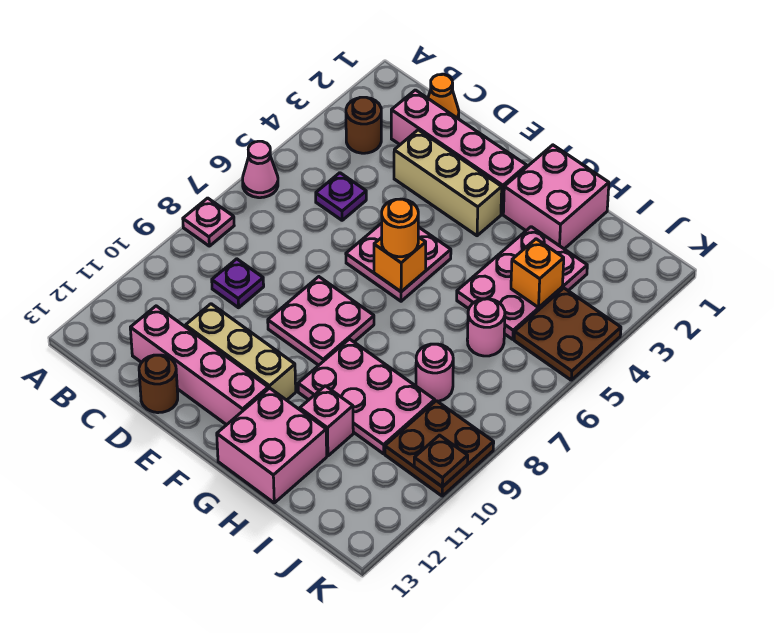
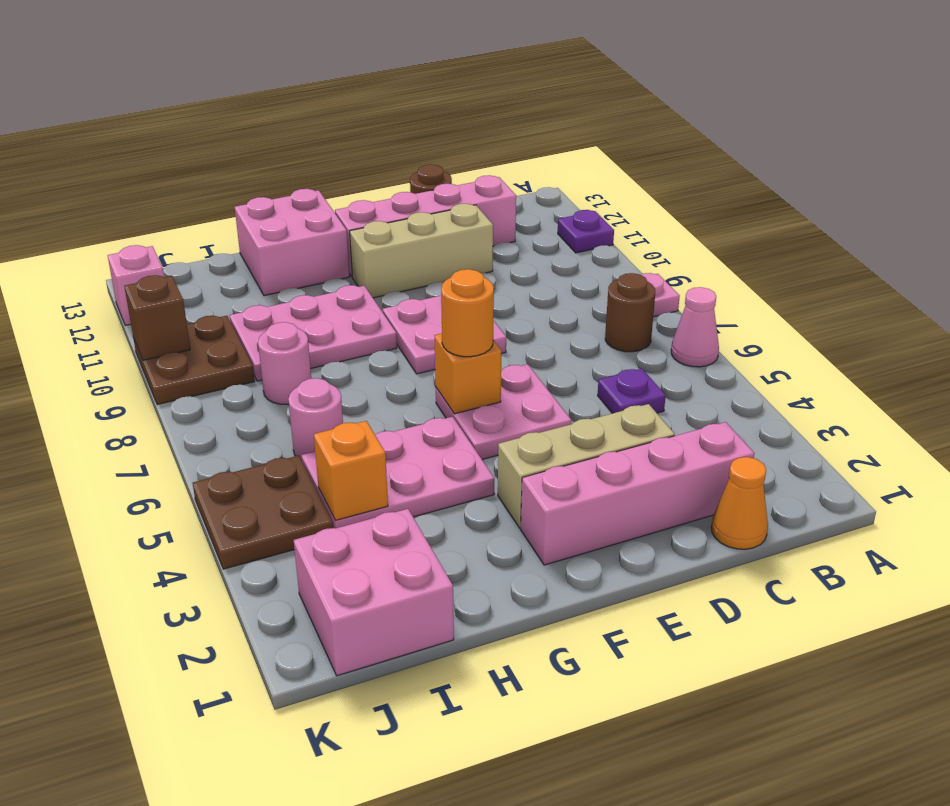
brown 1x1 round brick [346,97,381,153] -> brown 1x1 round brick moved to [605,273,655,352]
purple 1x1 plate [212,259,264,308] -> purple 1x1 plate moved to [558,210,614,253]
pink 2x2 brick [503,145,609,249] -> pink 2x2 brick moved to [294,509,454,676]
pink 2x3 plate [457,227,587,339] -> pink 2x3 plate turned to [302,417,494,528]
pink 1x1 brick [300,386,353,456] -> pink 1x1 brick moved to [108,245,164,325]
brown 1x1 plate [414,435,468,487] -> brown 1x1 brick [124,275,190,360]

